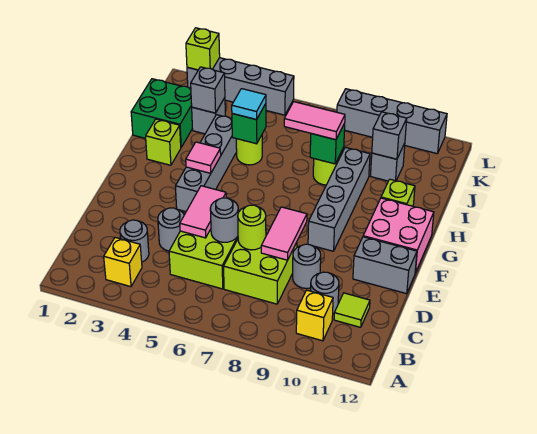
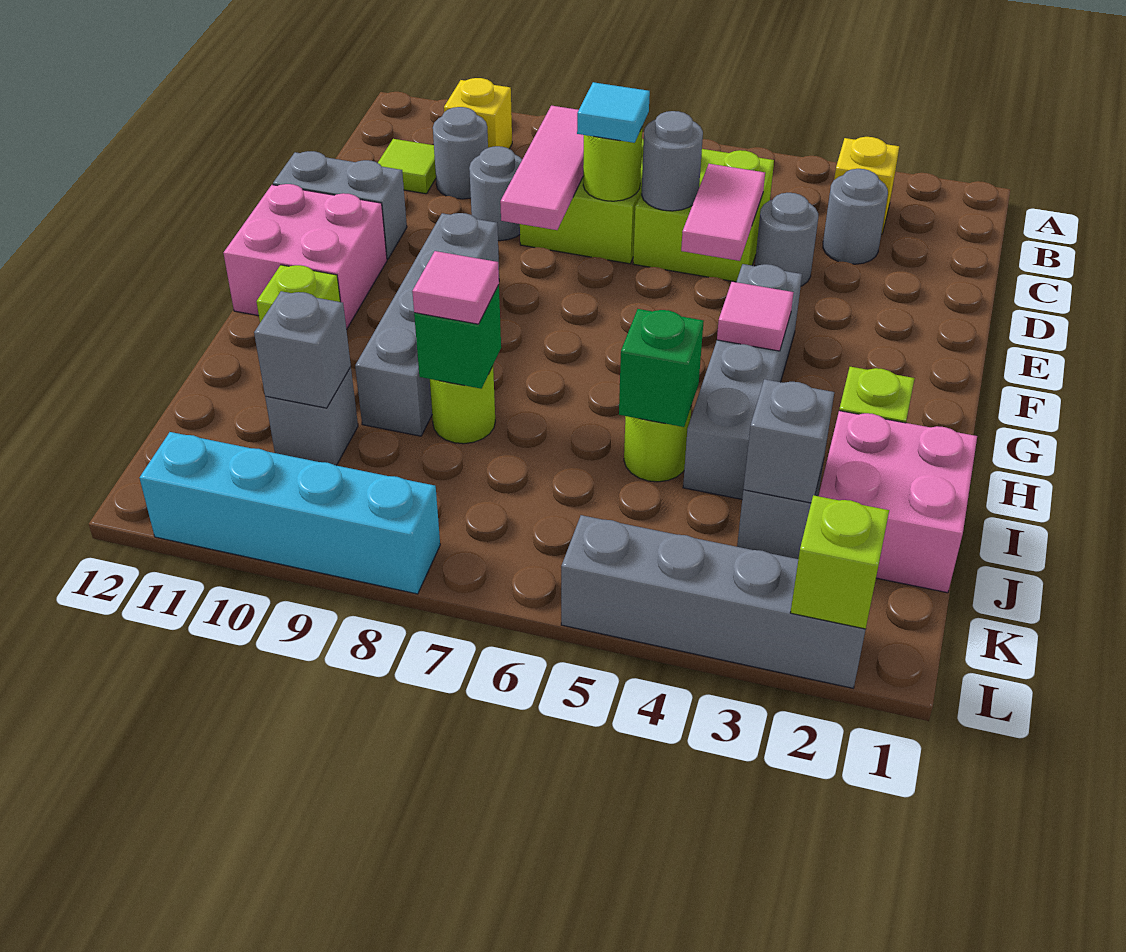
pink 1x2 tile [261,207,307,260] -> pink 1x3 tile [500,106,584,230]
green 2x2 brick [131,79,192,147] -> pink 2x2 brick [819,411,977,593]
cyan 1x1 tile [232,89,266,120] -> cyan 1x1 tile moved to [577,82,650,143]
pink 1x2 tile [284,102,345,140] -> pink 1x1 tile [412,251,499,324]
grey 1x4 brick [337,89,447,154] -> cyan 1x4 brick [140,432,440,594]

